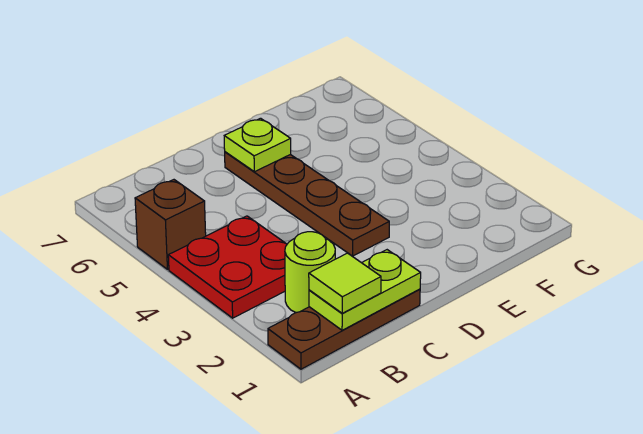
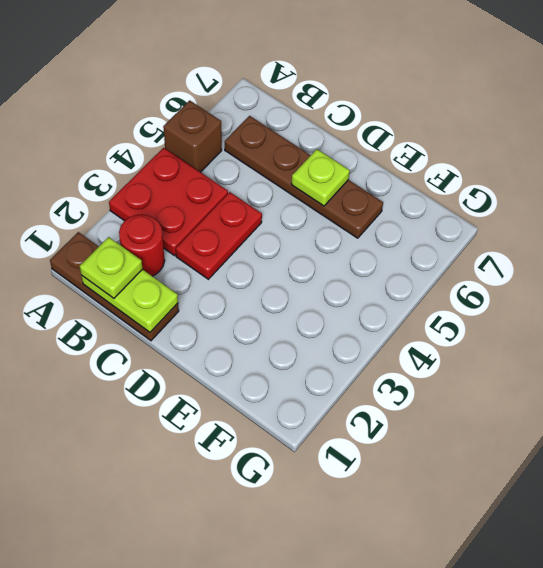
lime 1x1 tile [309,253,381,313] -> lime 1x1 plate [80,237,142,298]
lime 1x1 round brick [285,232,335,313] -> red 1x1 round brick [119,214,165,276]
none -> red 1x2 plate [176,192,262,279]
brown 1x4 plate [225,152,389,256] -> brown 1x4 plate turned to [225,116,383,238]

